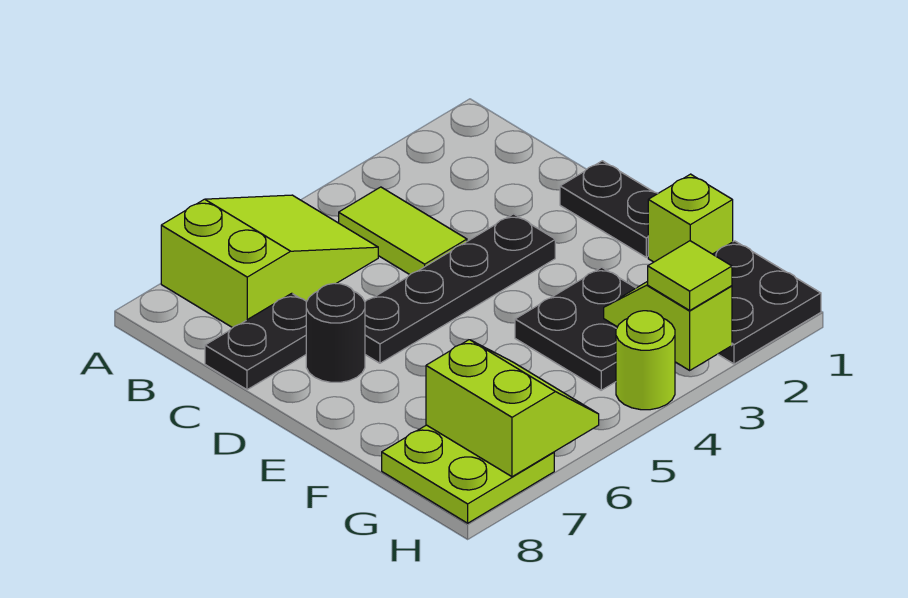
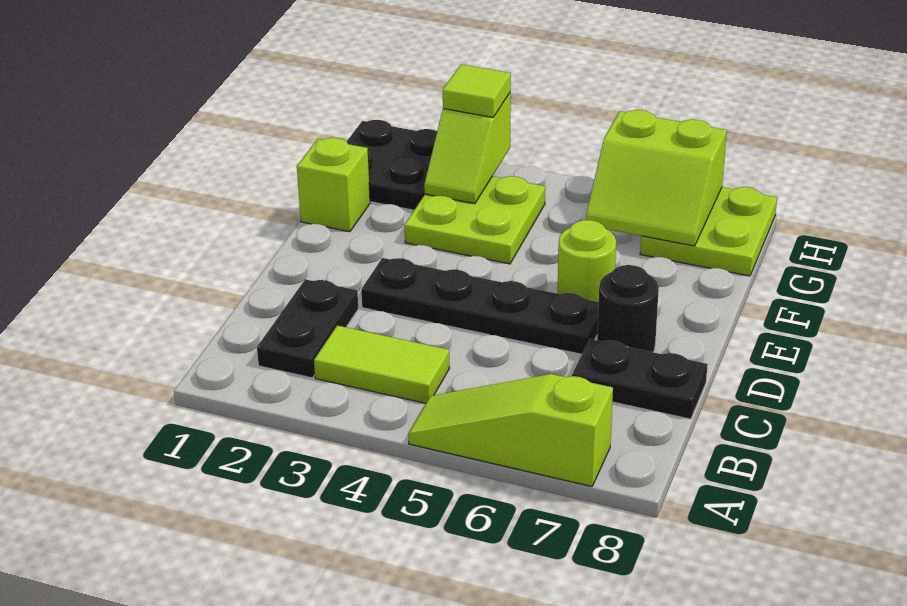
lime 2x3 slope [161,195,378,328] -> lime 1x3 slope [408,374,613,486]
lime 1x2 tile [339,187,467,275] -> lime 1x2 tile turned to [314,326,449,403]
black 1x2 plate [560,161,658,257] -> black 1x2 plate moved to [257,279,358,378]
black 2x2 plate [515,267,636,390] -> lime 2x2 plate [404,176,545,264]
lime 2x2 slope [426,340,599,477] -> lime 2x2 slope turned to [586,110,727,246]
lime 1x1 round brick [616,311,675,410] -> lime 1x1 round brick moved to [557,220,616,302]

